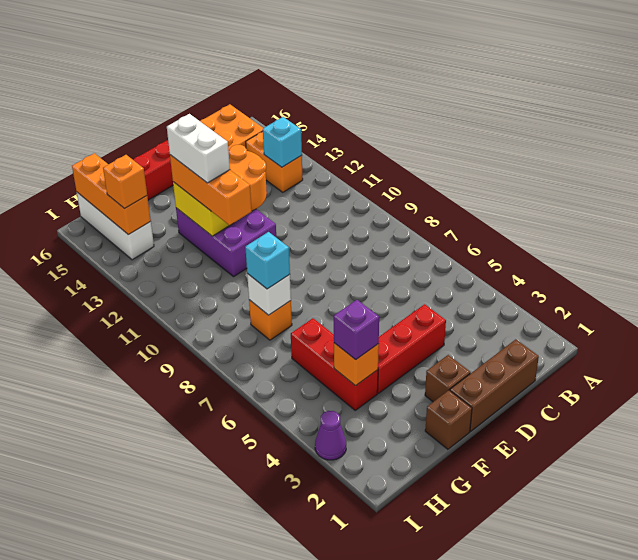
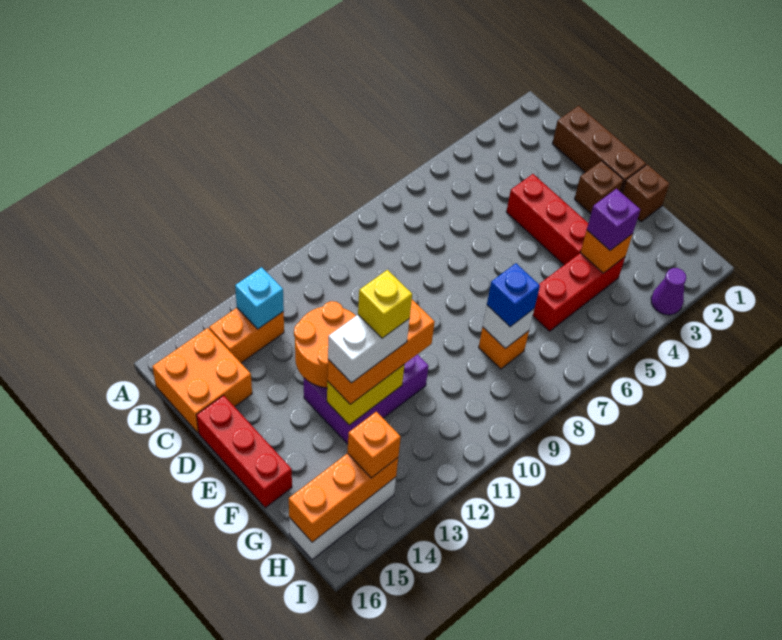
none -> yellow 1x1 brick [358,270,412,338]
cyan 1x1 brick [245,232,290,289] -> blue 1x1 brick [487,263,540,327]

